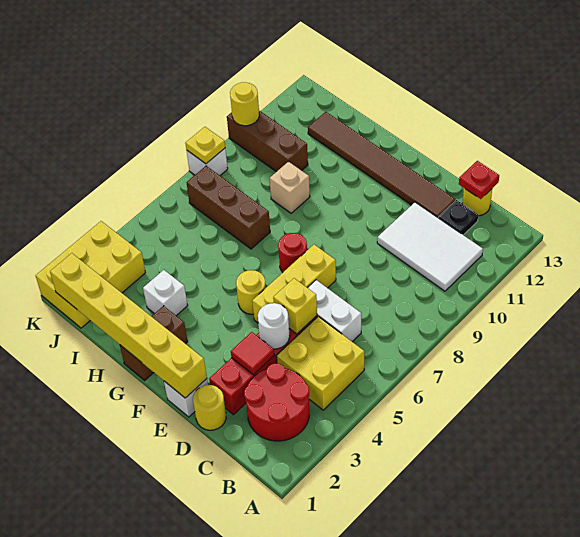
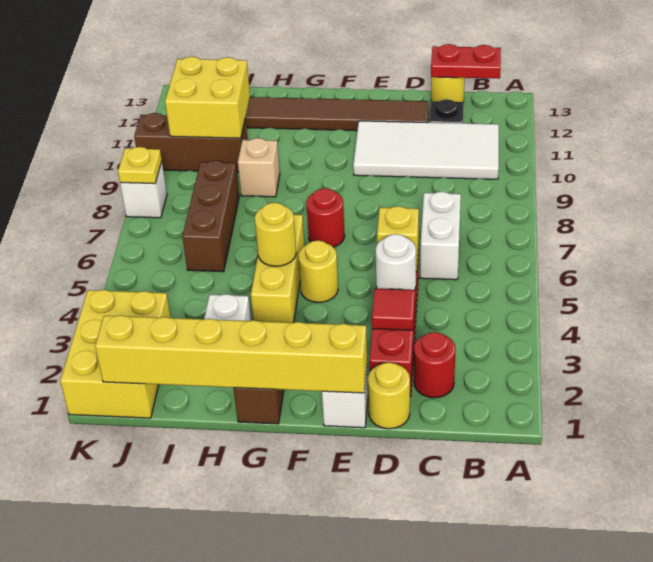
red 2x2 round brick [244,363,309,441] -> red 1x1 round brick [414,332,456,398]
yellow 2x2 brick [277,316,364,410] -> yellow 2x2 brick moved to [165,57,250,138]
white 2x3 tile [377,202,483,291] -> white 2x4 tile [353,121,499,179]
white 1x2 brick [308,280,361,342] -> white 1x2 brick turned to [420,192,461,280]
red 1x1 plate [459,161,499,199] -> red 1x2 plate [431,44,501,79]
yellow 1x3 brick [252,245,336,323] -> yellow 1x3 brick moved to [251,215,305,323]
brown 1x3 brick [187,166,270,249] -> brown 1x3 brick turned to [182,161,239,272]
yellow 1x1 round brick [230,82,259,126] -> yellow 1x1 round brick moved to [255,203,296,266]

